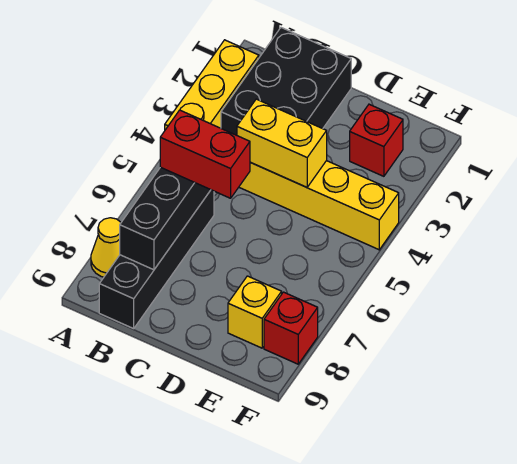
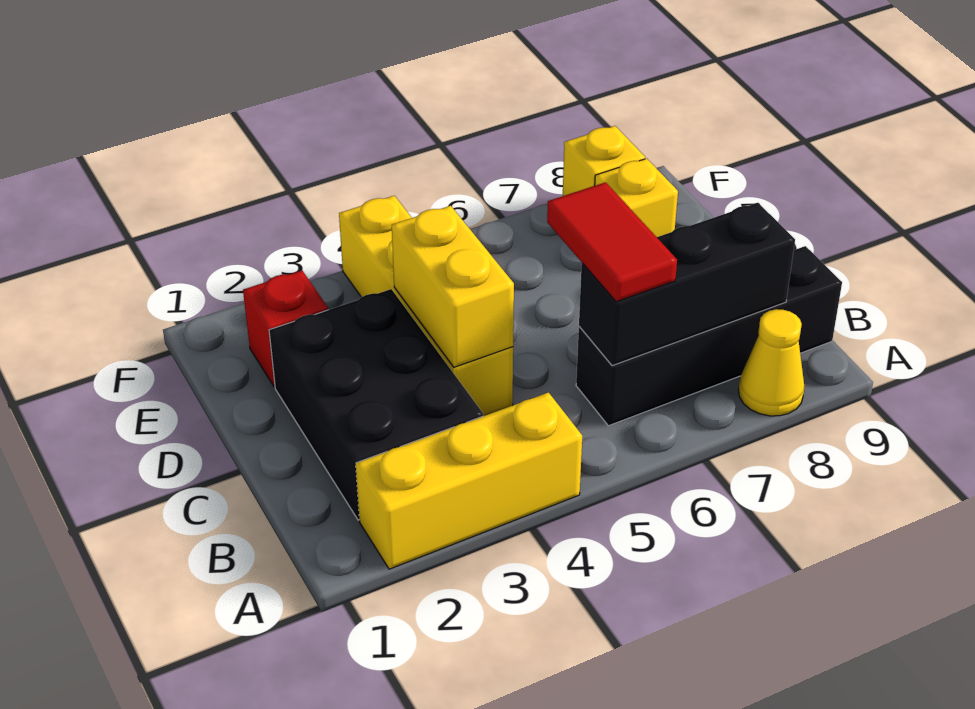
black 2x3 brick [221,28,351,135] -> black 2x3 brick turned to [269,289,483,520]
red 1x2 brick [160,110,250,198] -> red 1x2 tile [547,182,677,302]
red 1x1 brick [264,292,318,364] -> yellow 1x1 brick [563,126,645,196]

